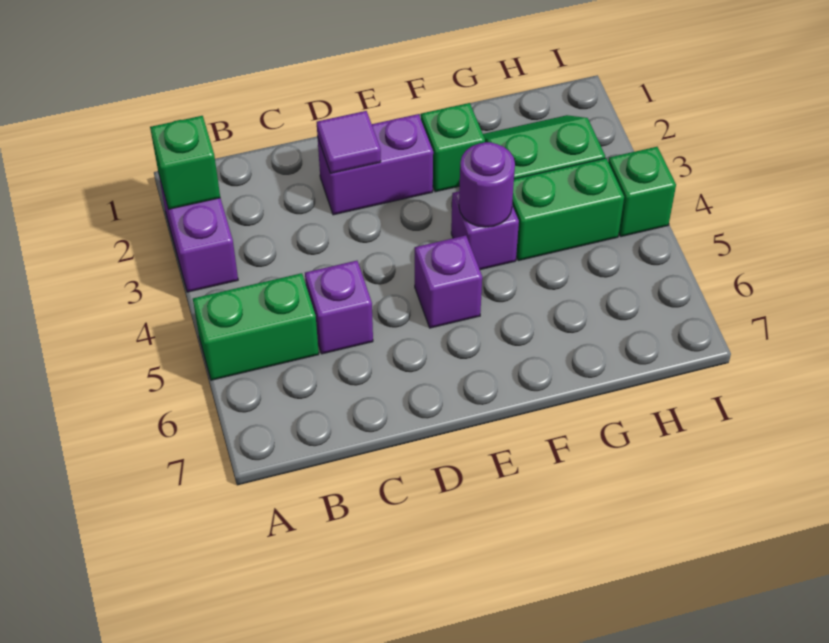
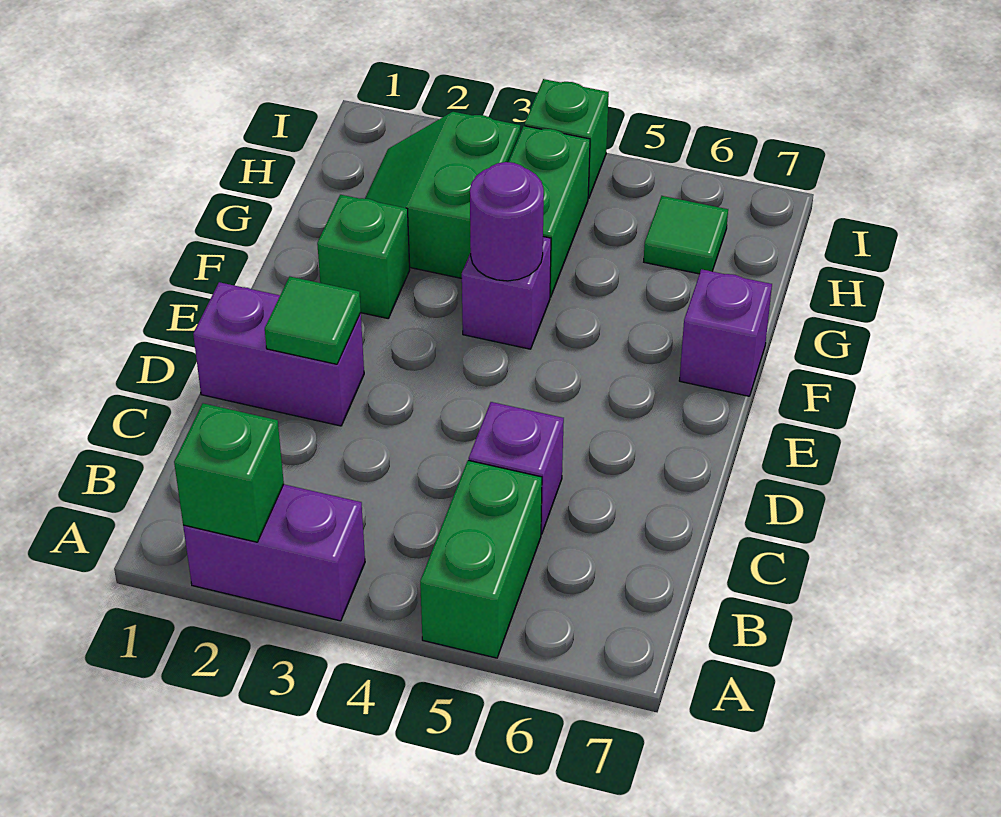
purple 1x2 brick [318,114,433,215] -> purple 1x2 brick turned to [193,282,364,426]
purple 1x1 tile [317,111,381,173] -> green 1x1 tile [265,277,361,364]
purple 1x1 brick [415,235,482,328] -> purple 1x1 brick moved to [679,269,772,396]
none -> green 1x1 tile [644,196,728,274]

